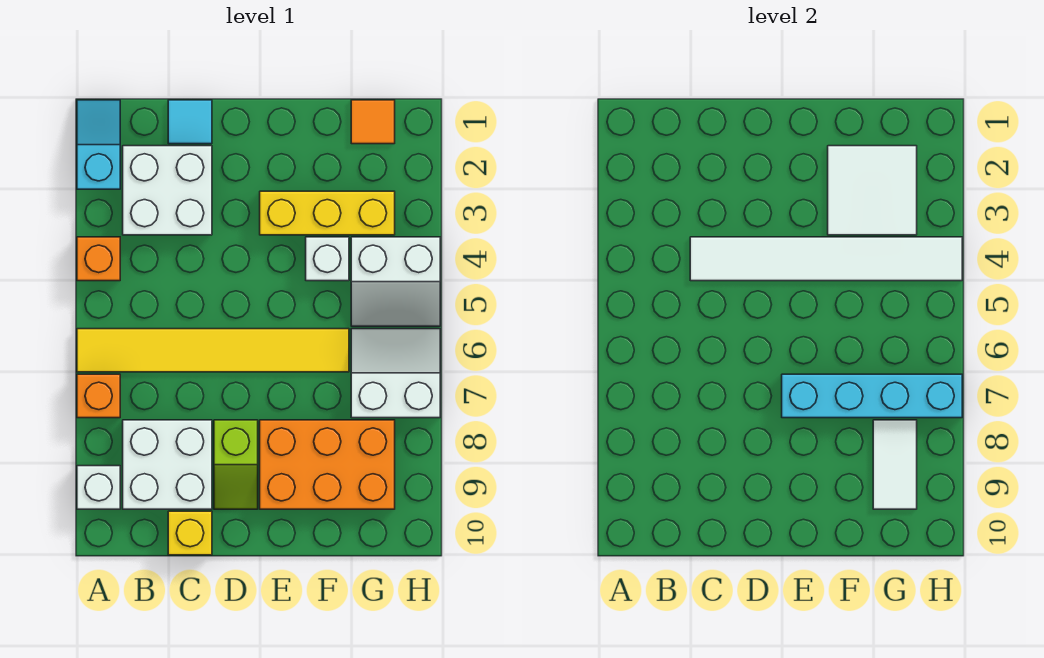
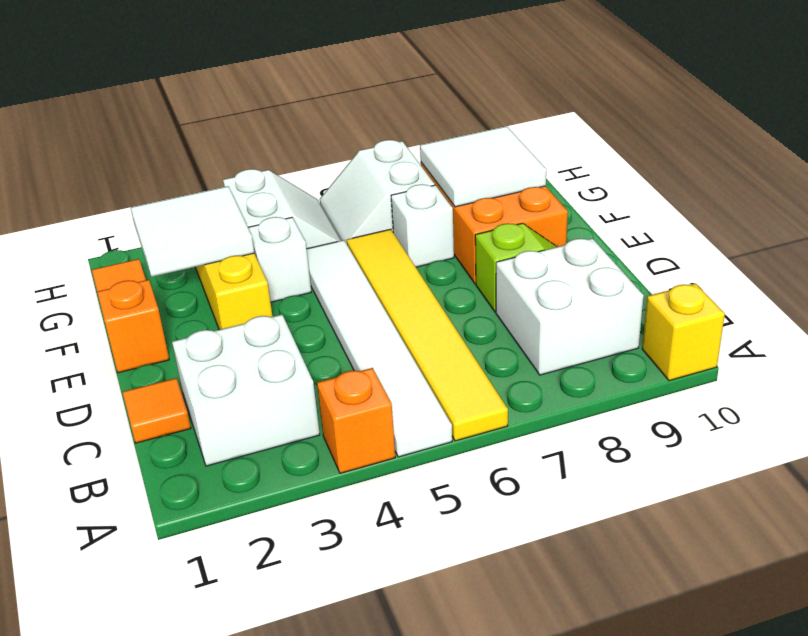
cyan 1x2 slope [77,100,120,189] -> none
orange 1x1 brick [77,374,120,418] -> orange 1x1 brick moved to [97,280,169,373]
white 1x1 brick [77,466,120,509] -> white 1x1 brick moved to [391,184,454,267]
cyan 1x1 tile [168,100,212,144] -> orange 1x1 tile [123,378,191,443]
white 1x6 tile [690,237,962,281] -> white 1x6 tile moved to [307,240,452,457]
yellow 1x1 brick [168,511,212,555] -> yellow 1x1 brick moved to [642,284,725,381]
cyan 1x4 brick [782,374,962,418] -> none
white 1x2 tile [873,420,917,509] -> white 2x2 tile [420,126,546,207]

